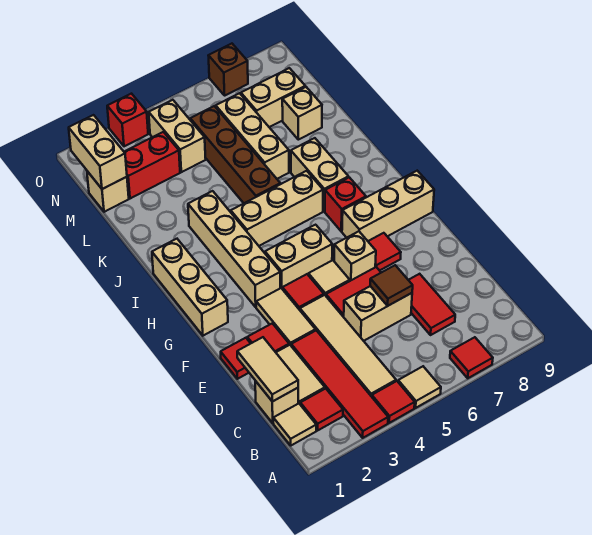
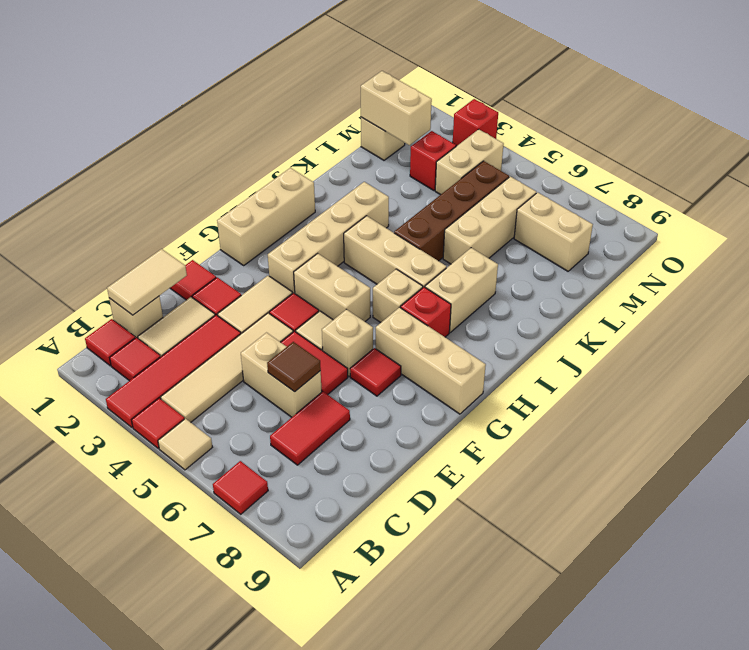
tan 1x1 tile [273,403,316,445] -> red 1x1 tile [85,319,135,366]
tan 1x1 brick [282,87,322,140] -> tan 1x1 brick moved to [373,269,423,322]
tan 1x2 brick [69,115,127,189] -> tan 1x2 brick turned to [361,71,432,145]
red 1x2 brick [124,132,180,199] -> red 1x1 brick [410,131,456,190]
brown 1x1 brick [208,44,248,95] -> none

